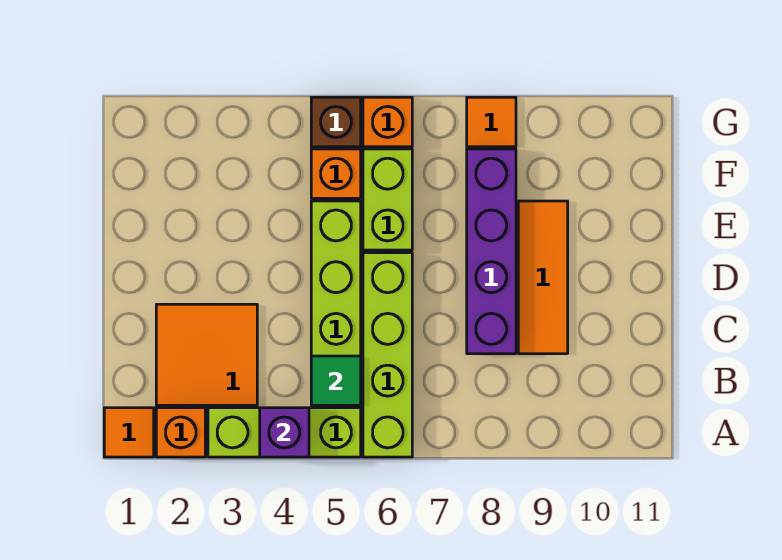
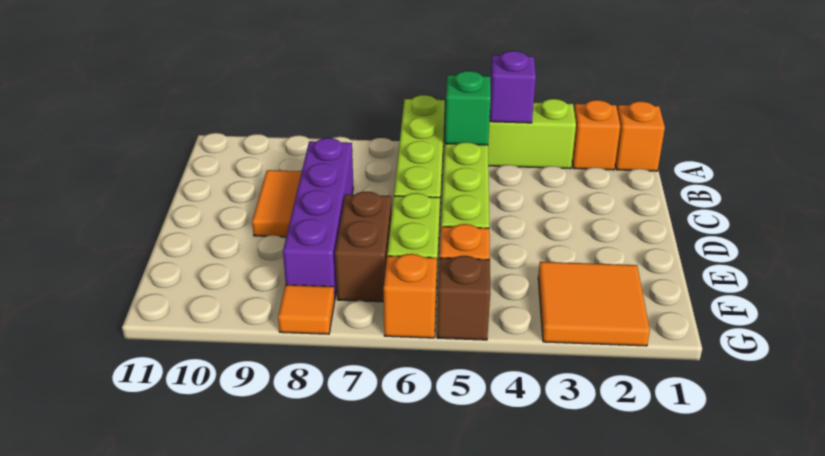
orange 1x1 tile [104,408,154,457] -> orange 1x1 brick [615,101,665,171]
orange 2x2 tile [156,304,257,405] -> orange 2x2 tile moved to [538,262,650,346]
green 1x1 tile [311,356,361,405] -> green 1x1 brick [445,71,491,145]
orange 1x3 tile [518,201,568,354] -> orange 1x2 tile [252,170,302,237]
none -> brown 1x2 brick [335,192,392,302]

